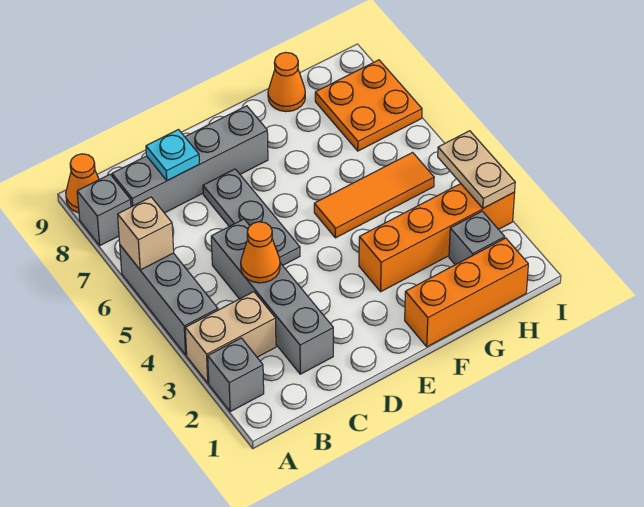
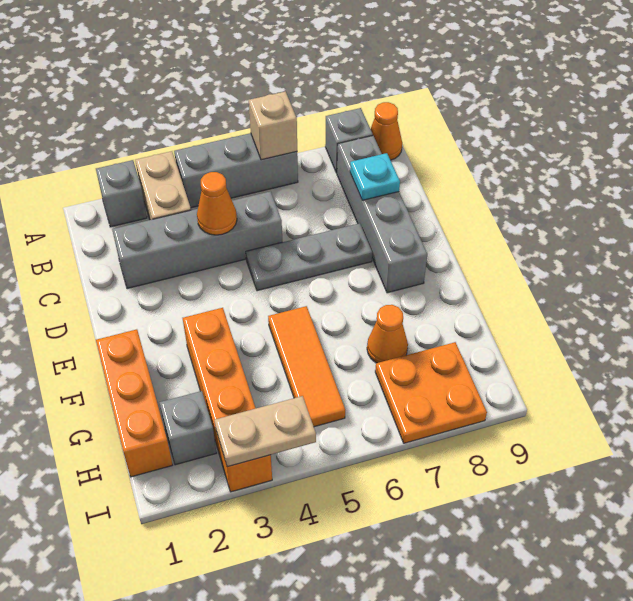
orange 1x1 cone [268,52,305,111] -> orange 1x1 cone moved to [367,305,408,363]

